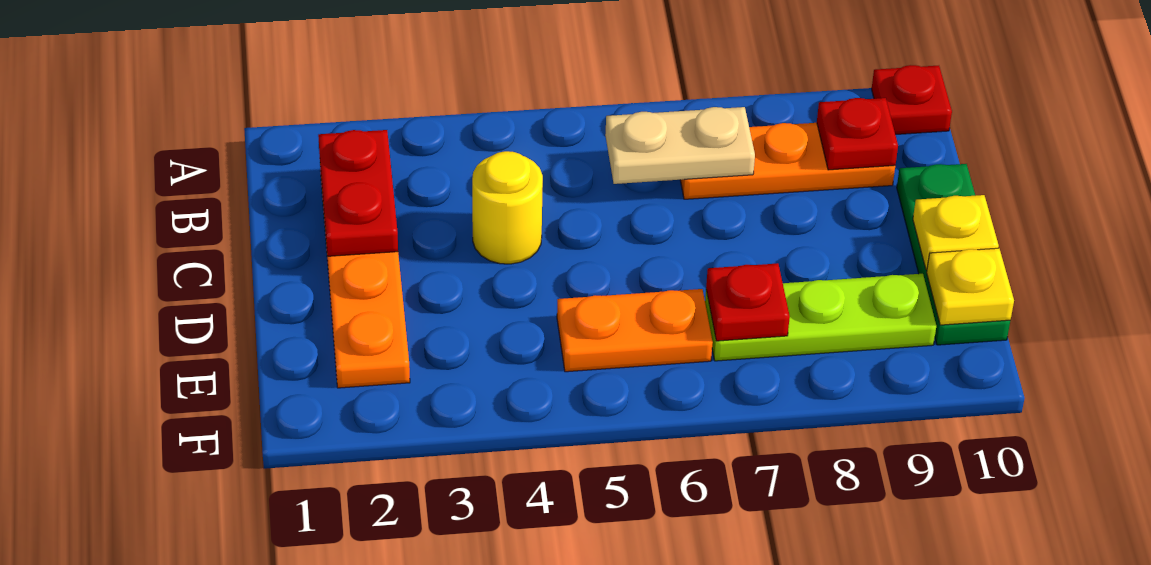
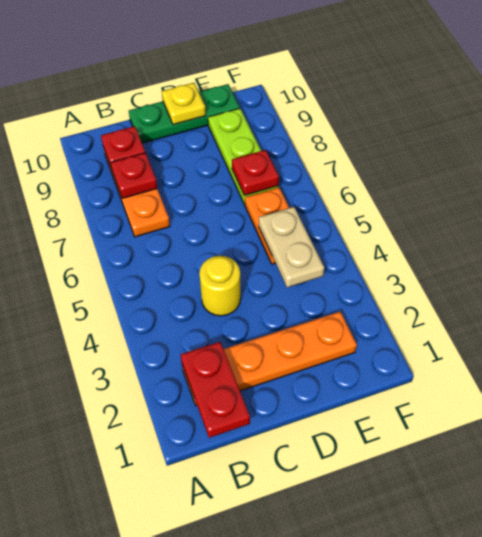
red 1x1 plate [872,65,952,135] -> red 1x1 plate moved to [111,153,157,198]
red 1x2 plate [318,130,398,256] -> red 1x2 plate turned to [181,342,250,438]
tan 1x2 plate [605,107,755,184] -> tan 1x2 plate moved to [259,207,324,287]
yellow 1x1 plate [927,248,1014,325] -> none

